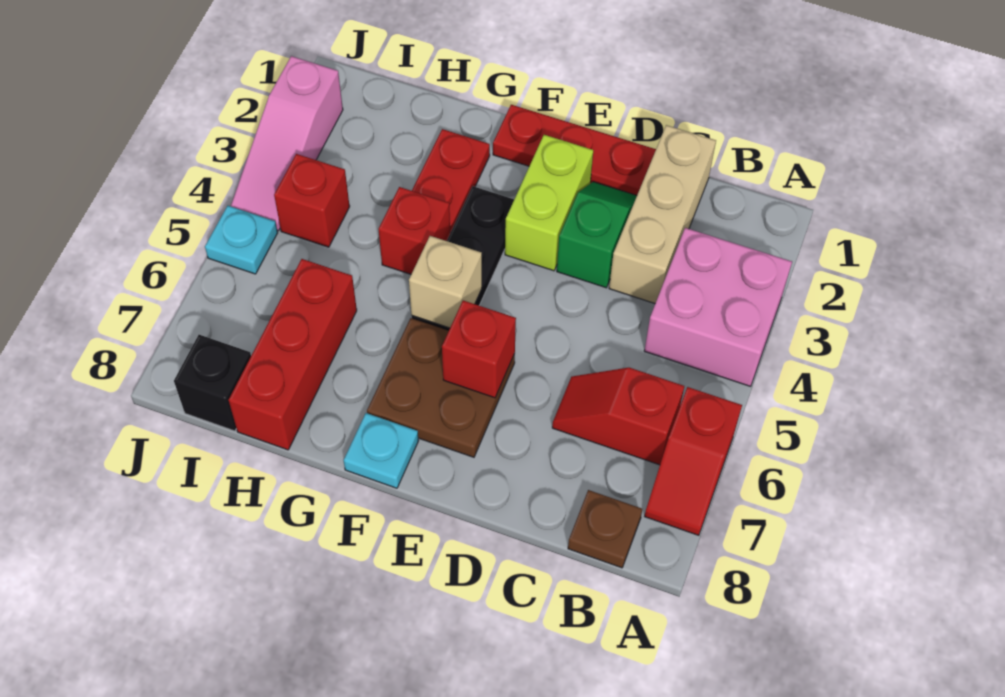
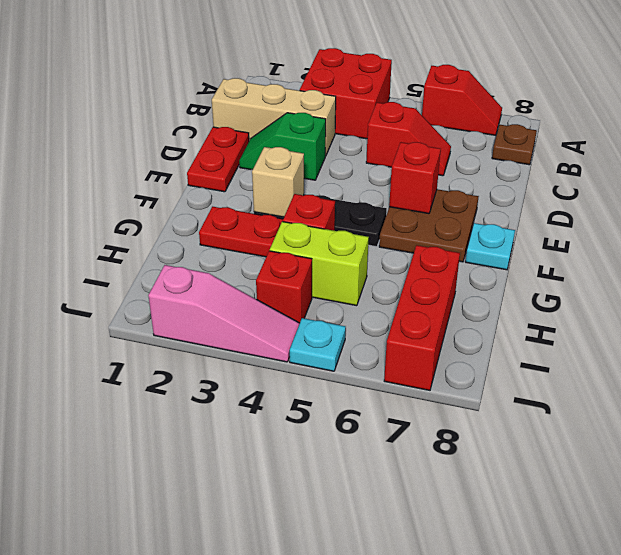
pink 2x2 brick [644,228,792,386] -> red 2x2 brick [300,48,392,139]
red 1x2 slope [552,367,684,465] -> red 1x2 slope turned to [366,102,451,176]
red 1x3 plate [493,105,656,195] -> red 1x2 plate [187,127,249,192]
lime 1x2 brick [505,135,593,271] -> lime 1x2 brick moved to [270,222,369,306]
tan 1x1 brick [409,236,482,328] -> tan 1x1 brick moved to [252,147,304,217]
red 1x3 brick [229,259,357,450] -> red 1x3 brick turned to [384,245,460,390]
black 1x1 brick [174,335,251,431] -> none

